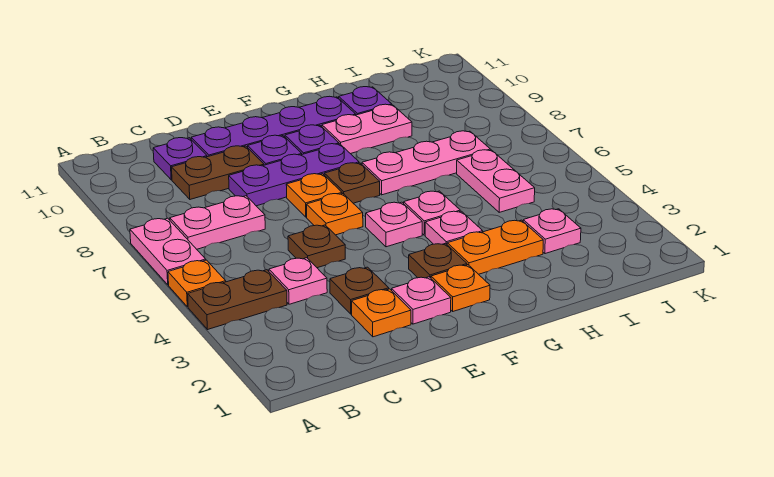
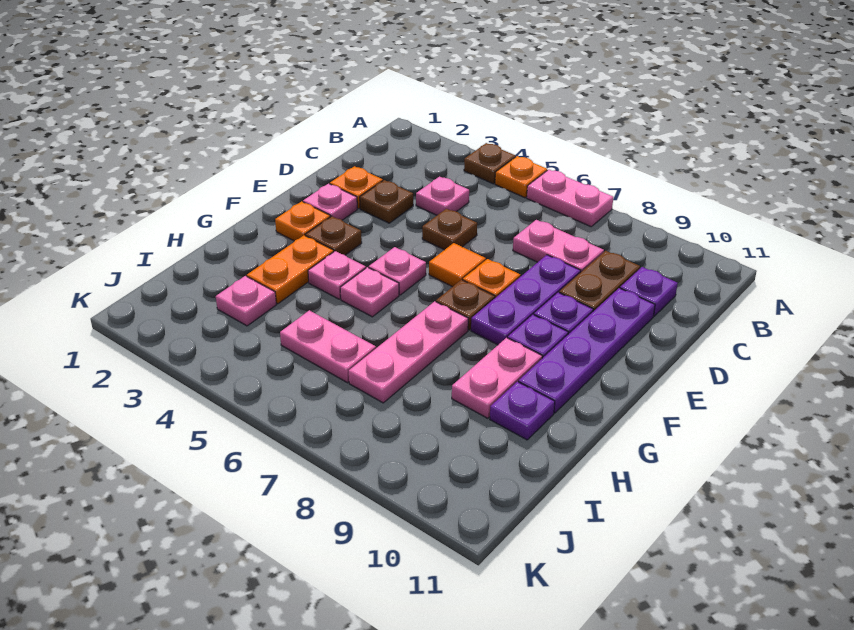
brown 1x2 plate [188,270,287,329] -> brown 1x1 plate [464,143,516,184]
pink 1x2 plate [170,196,265,249] -> pink 1x2 plate turned to [513,220,604,273]
orange 1x1 plate [307,194,363,235] -> orange 1x1 tile [429,243,486,287]

